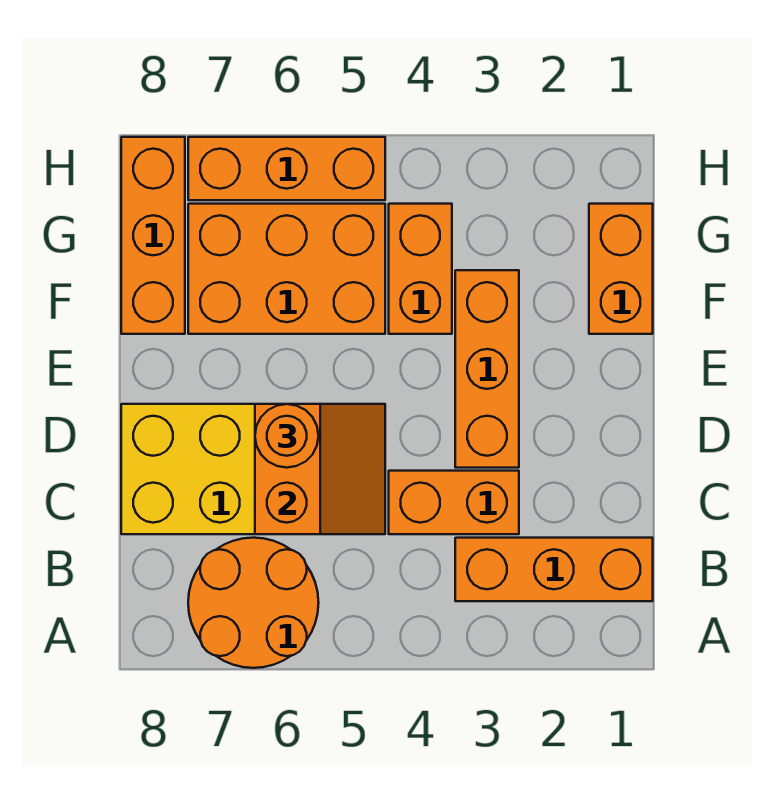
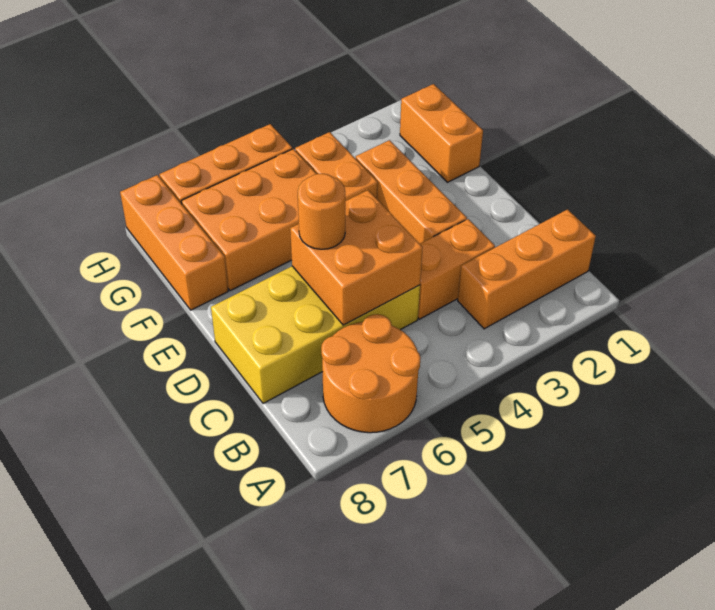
orange 2x2 slope [255,404,385,534] -> orange 2x2 brick [290,190,423,325]

